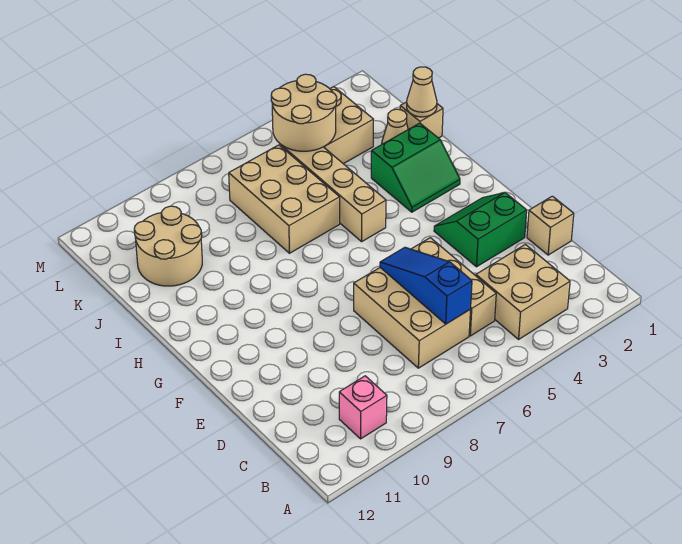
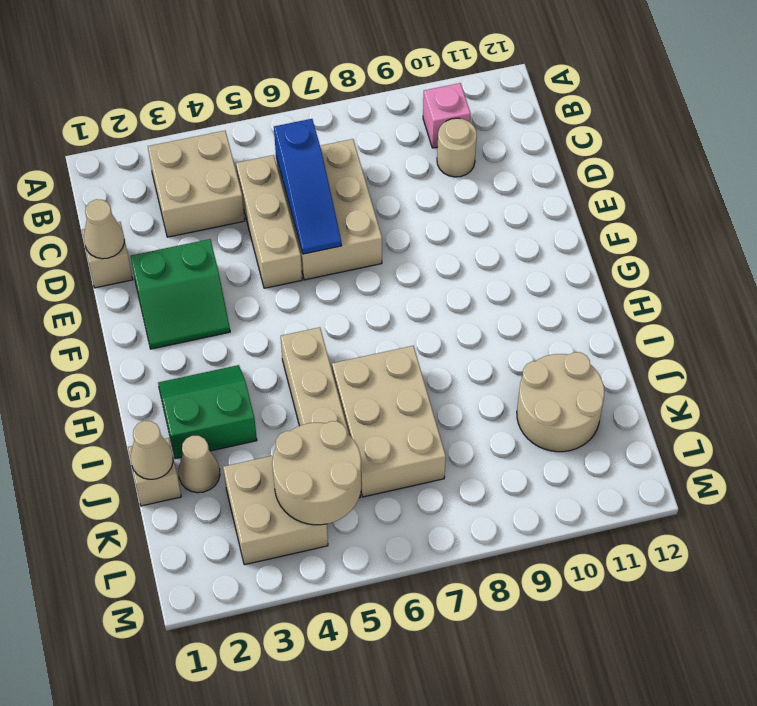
none -> tan 1x1 round brick [437,118,477,177]
none -> tan 1x1 cone [84,199,124,259]

